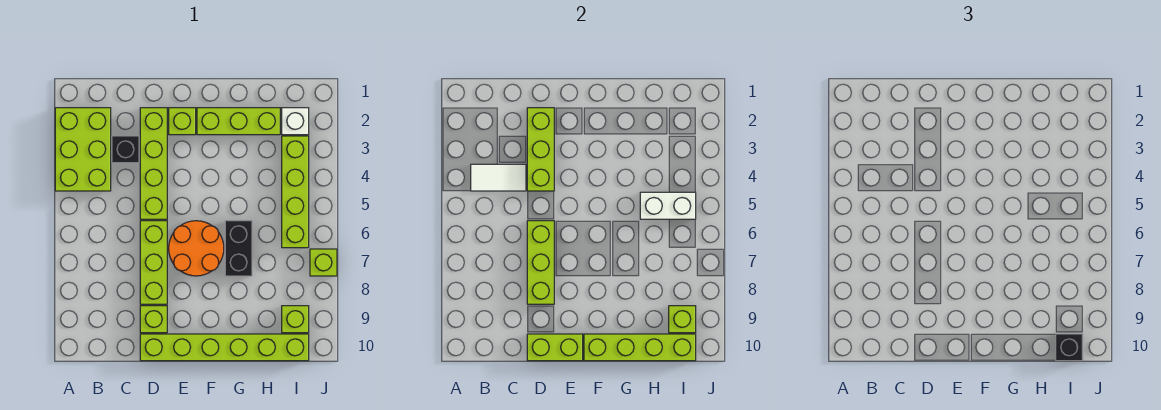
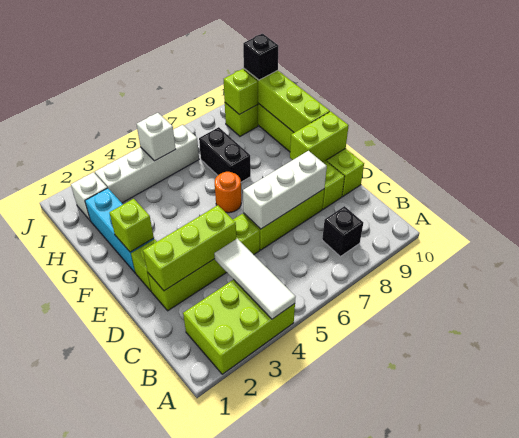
white 1x2 tile [471,164,526,191] -> white 1x3 tile [214,239,296,319]
black 1x1 brick [112,136,139,163] -> black 1x1 brick moved to [322,206,363,257]
lime 1x3 brick [527,221,554,304] -> white 1x3 brick [243,151,327,229]
lime 1x2 brick [527,334,583,361] -> lime 1x2 brick turned to [290,112,349,162]
orange 2x2 round brick [169,221,224,276] -> orange 1x1 round brick [215,172,241,213]
lime 1x3 brick [197,108,280,135] -> cyan 1x3 brick [85,188,154,272]
black 1x2 brick [225,221,252,276] -> black 1x2 brick turned to [199,127,251,182]
white 1x2 brick [640,192,696,219] -> white 1x1 brick [136,113,176,161]
lime 1x4 brick [282,136,309,248] -> white 1x4 brick [95,125,199,203]
lime 1x1 brick [310,249,337,276] -> lime 1x1 brick moved to [109,199,154,252]

